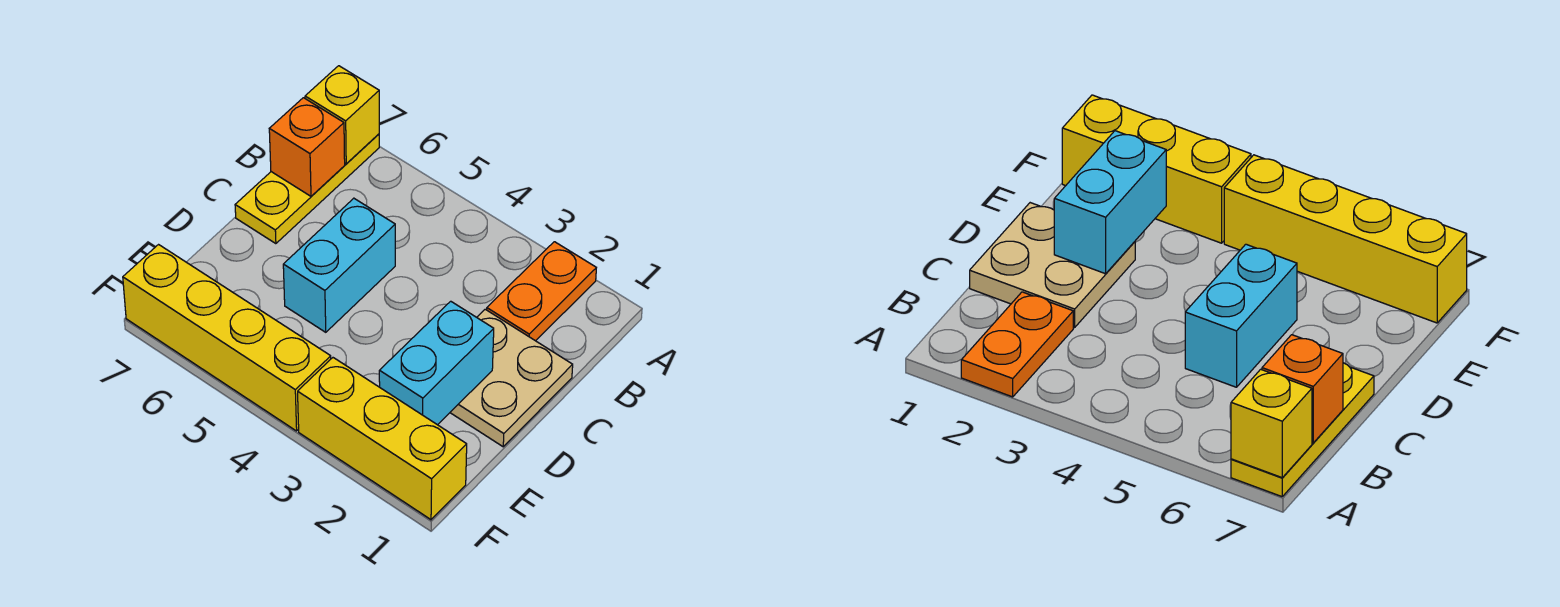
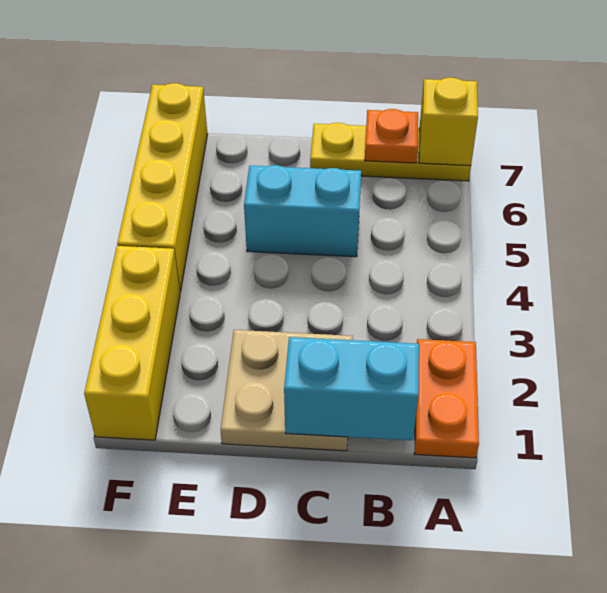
orange 1x2 plate [487,242,596,341] -> orange 1x2 plate turned to [414,339,479,458]
orange 1x1 brick [269,98,345,196] -> orange 1x1 plate [365,109,418,163]
cyan 1x2 brick [379,301,494,425] -> cyan 1x2 brick moved to [284,337,419,440]

